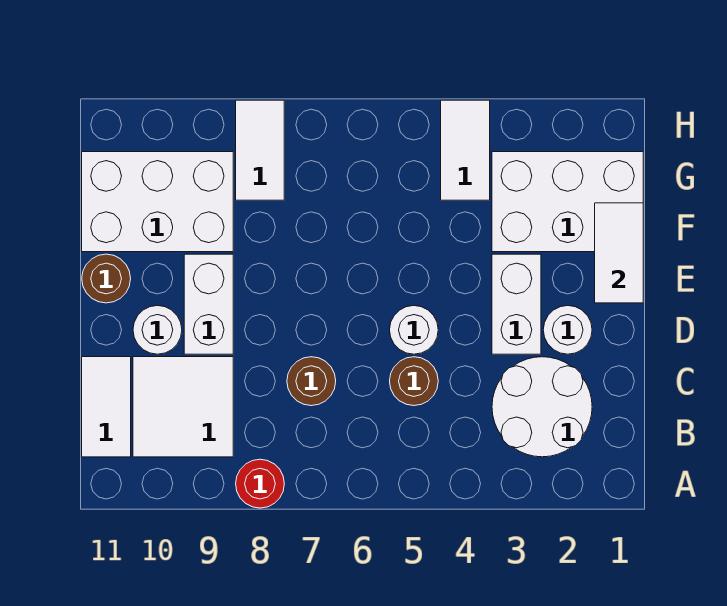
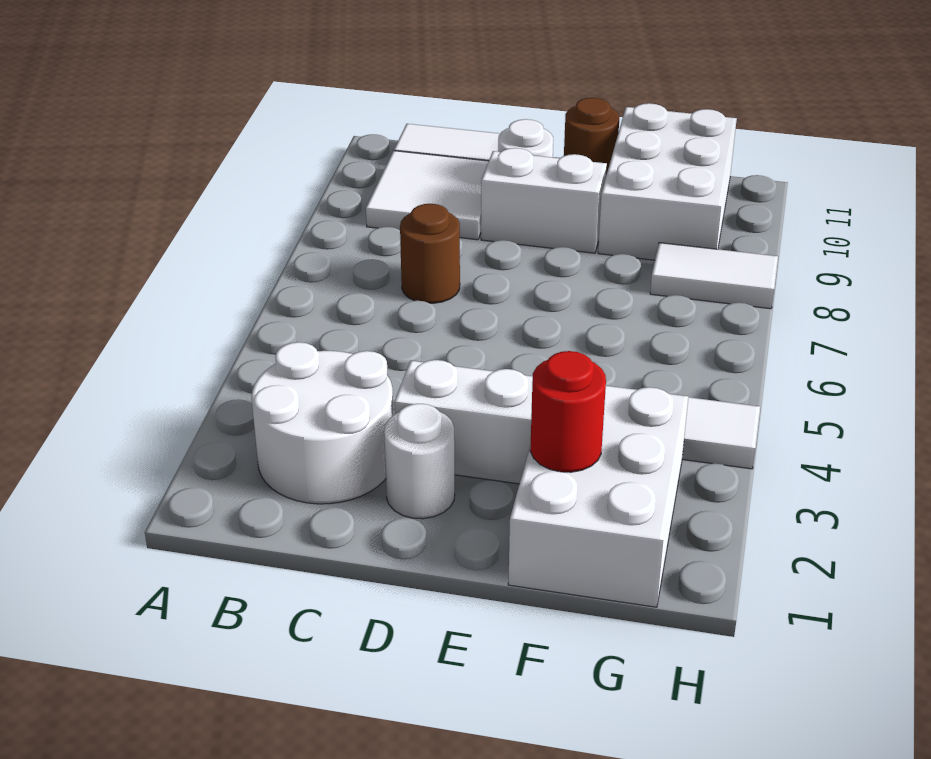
red 1x1 round brick [236,459,284,508] -> red 1x1 round brick moved to [530,351,606,472]
brown 1x1 round brick [390,357,438,406] -> none
white 1x1 round brick [390,306,438,354] -> none
white 1x2 tile [595,203,643,303] -> none

